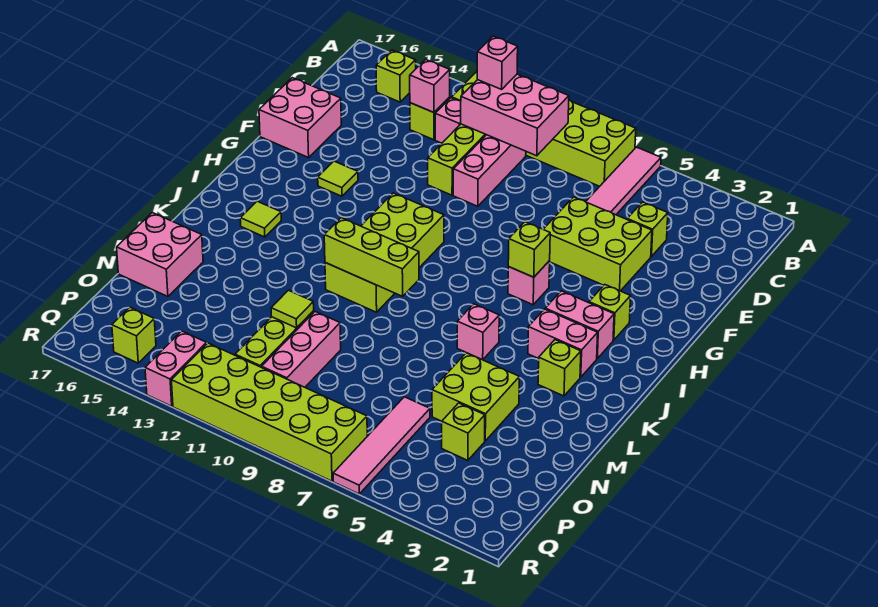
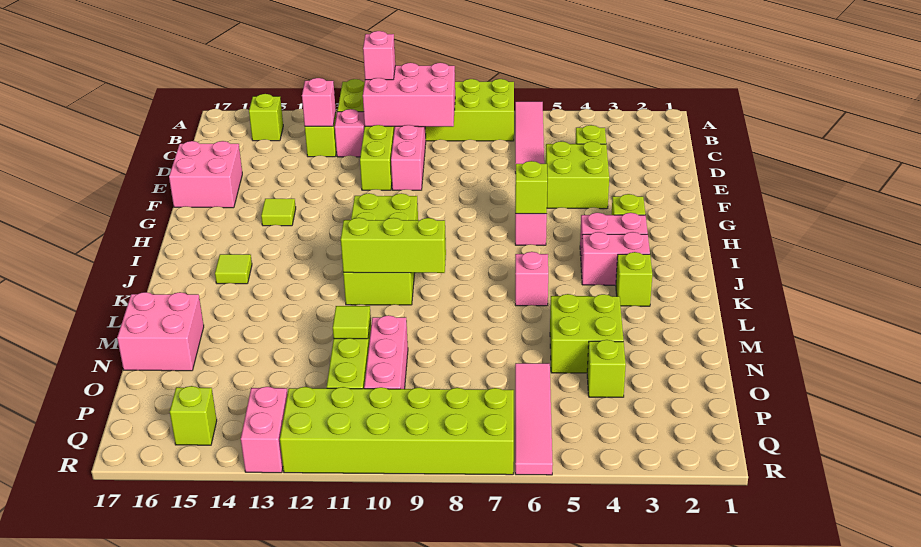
lime 2x3 brick [543,197,652,291] -> lime 2x2 brick [546,141,609,209]

